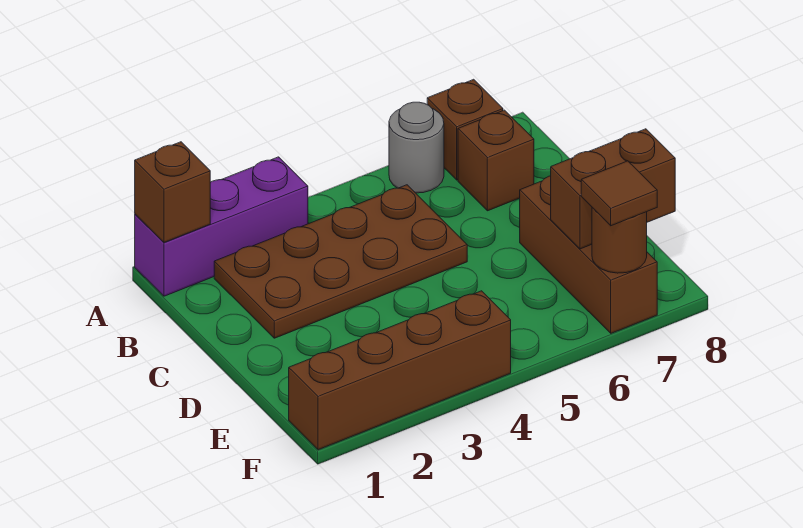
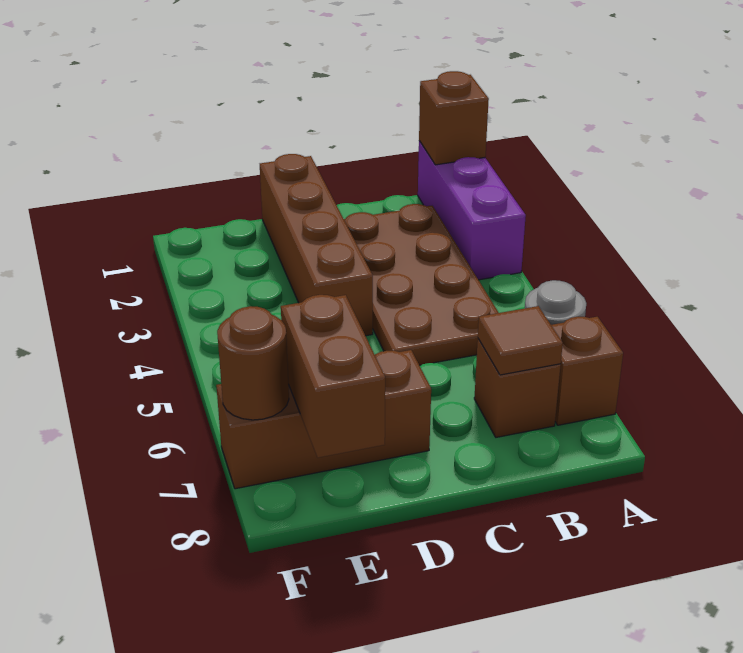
brown 1x4 brick [289,291,511,450] -> brown 1x4 brick moved to [260,154,373,336]
brown 1x1 tile [581,161,657,226] -> brown 1x1 tile moved to [478,306,563,375]

